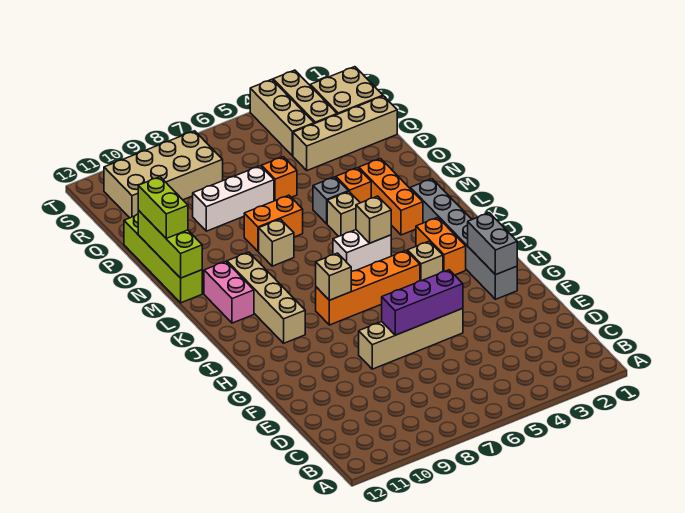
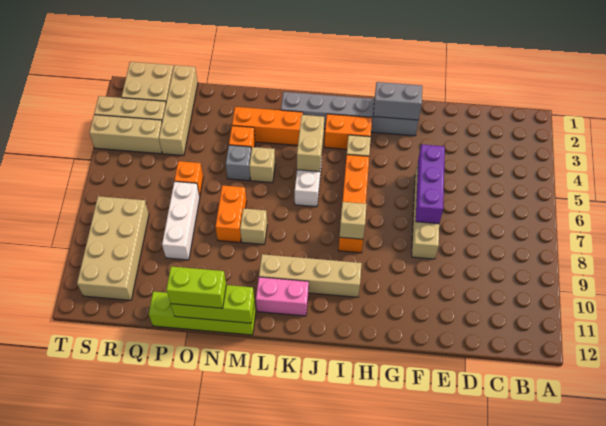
tan 1x1 brick [356,196,391,243] -> tan 1x2 brick [297,115,324,172]

